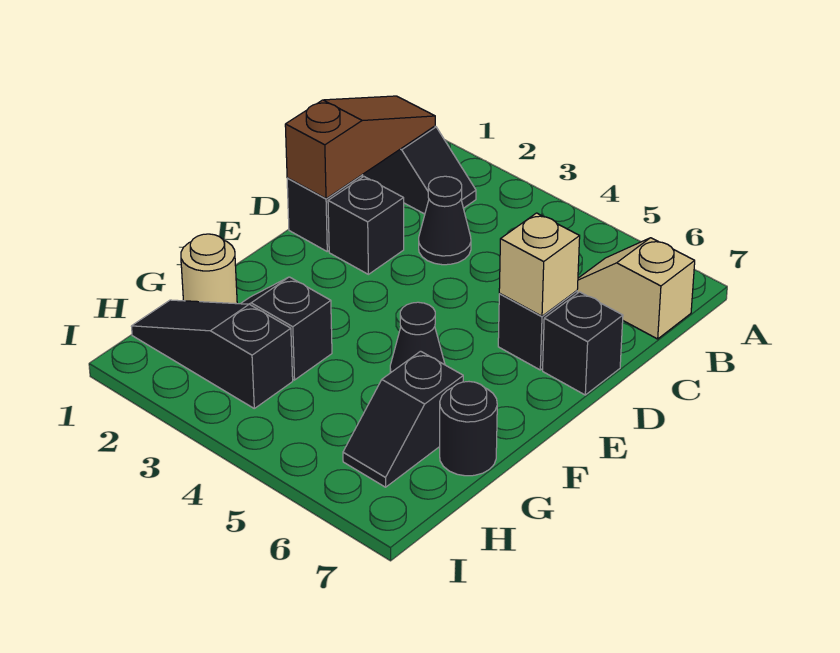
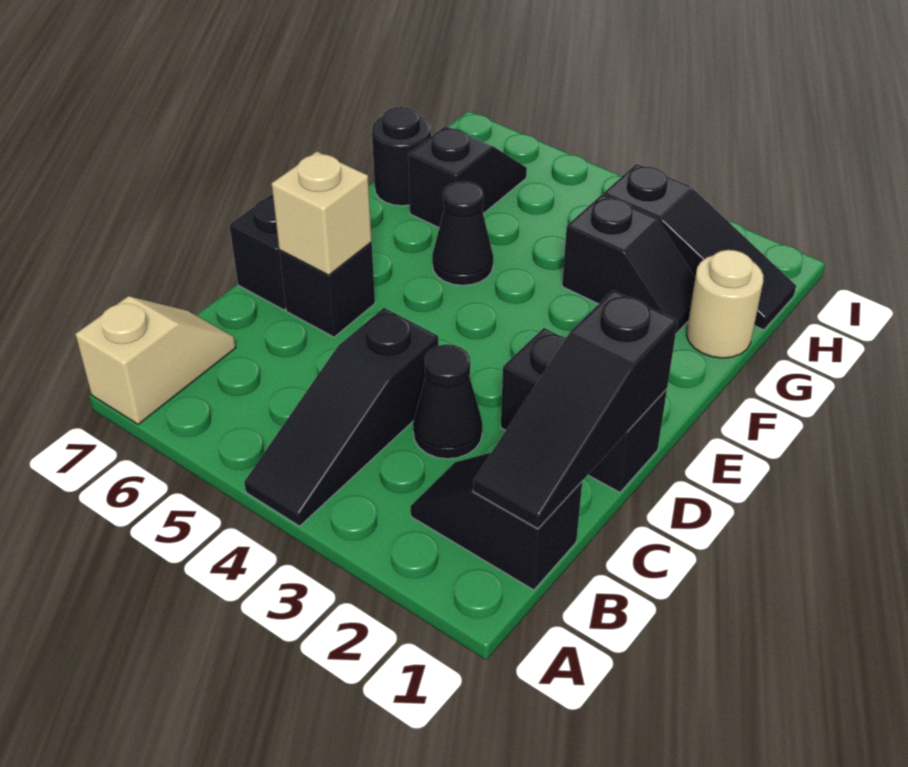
none -> black 1x3 slope [244,308,438,526]
brown 1x3 slope [285,96,435,199] -> black 1x3 slope [473,291,678,529]
tan 1x2 slope [577,238,695,339] -> tan 1x2 slope turned to [75,296,236,425]

